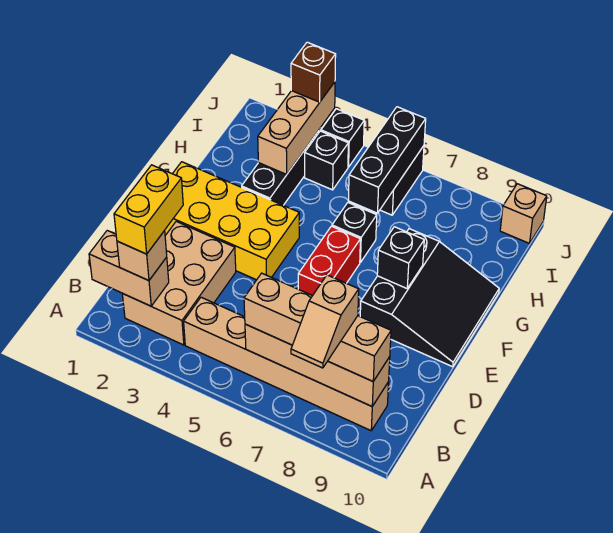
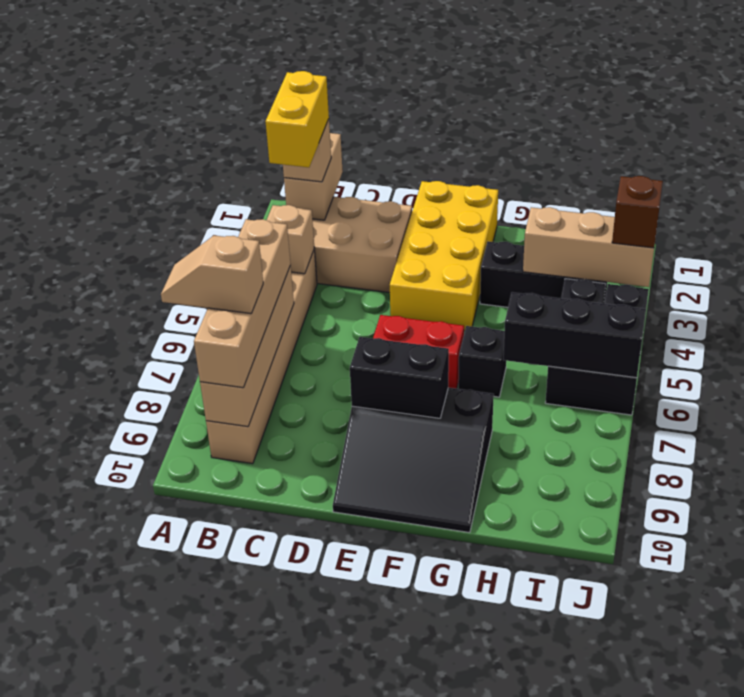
yellow 1x2 brick [114,165,183,254] -> yellow 1x2 brick turned to [266,71,329,167]
black 1x1 brick [377,227,424,288] -> black 1x2 brick [350,337,449,418]
tan 1x1 brick [500,184,547,243] -> tan 1x1 brick moved to [267,205,314,274]

